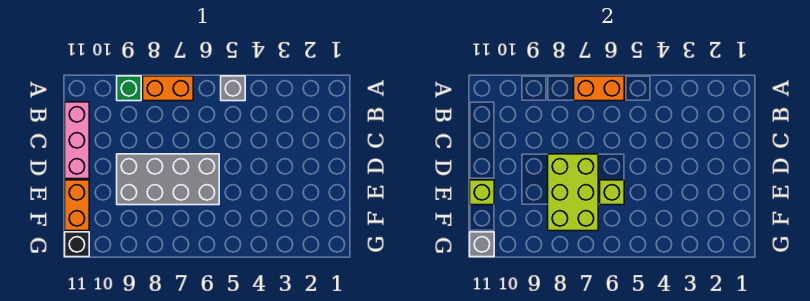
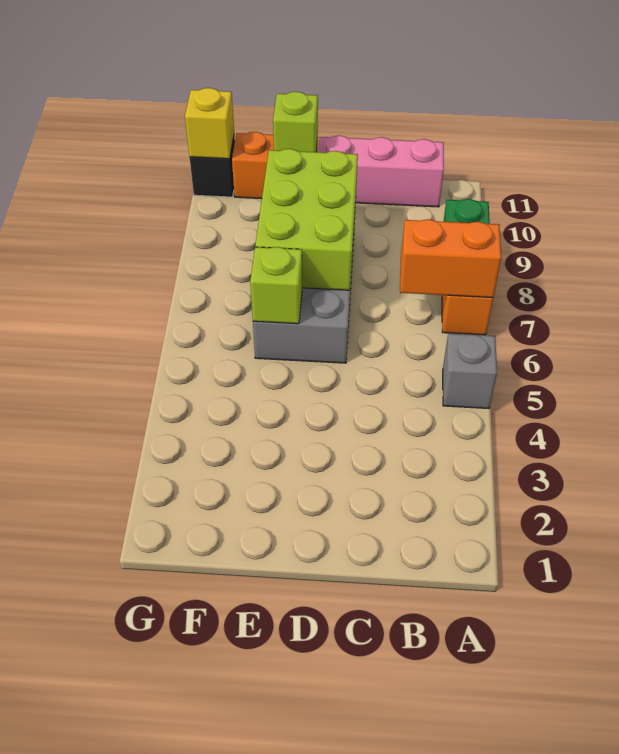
orange 1x2 brick [574,76,624,101] -> orange 1x2 brick turned to [400,219,501,298]
lime 2x3 brick [548,154,598,231] -> lime 2x3 brick turned to [255,149,358,290]
grey 1x1 brick [470,232,494,257] -> yellow 1x1 brick [185,88,234,159]

